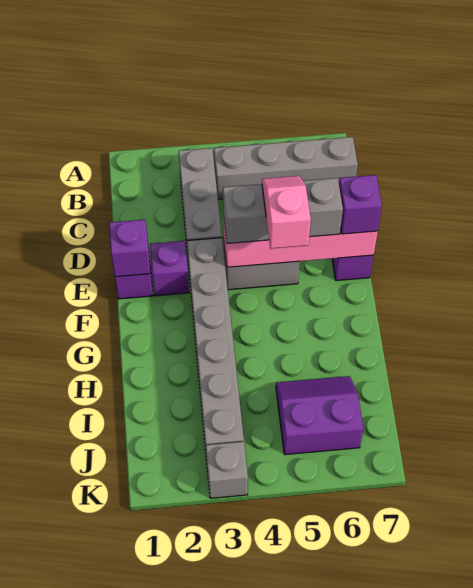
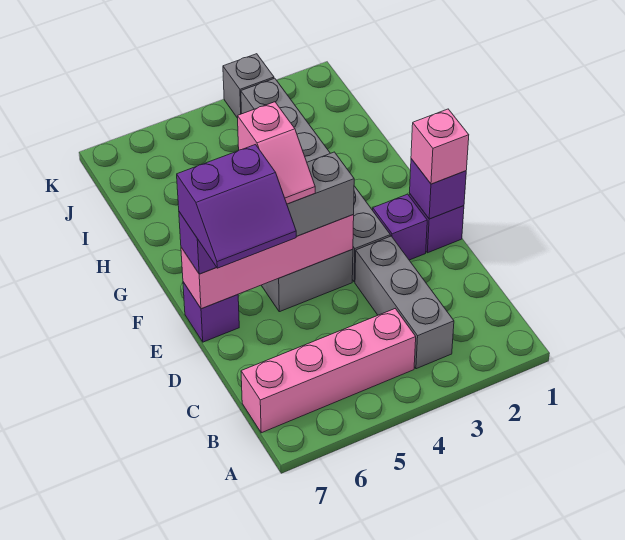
grey 1x4 brick [214,137,358,199] -> pink 1x4 brick [241,309,416,433]
none -> pink 1x1 brick [411,109,469,184]
purple 2x2 slope [276,376,363,455] -> purple 2x2 slope moved to [177,145,297,268]

